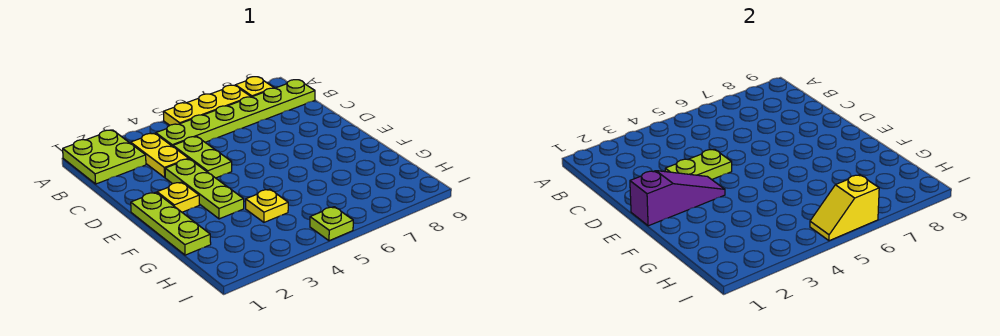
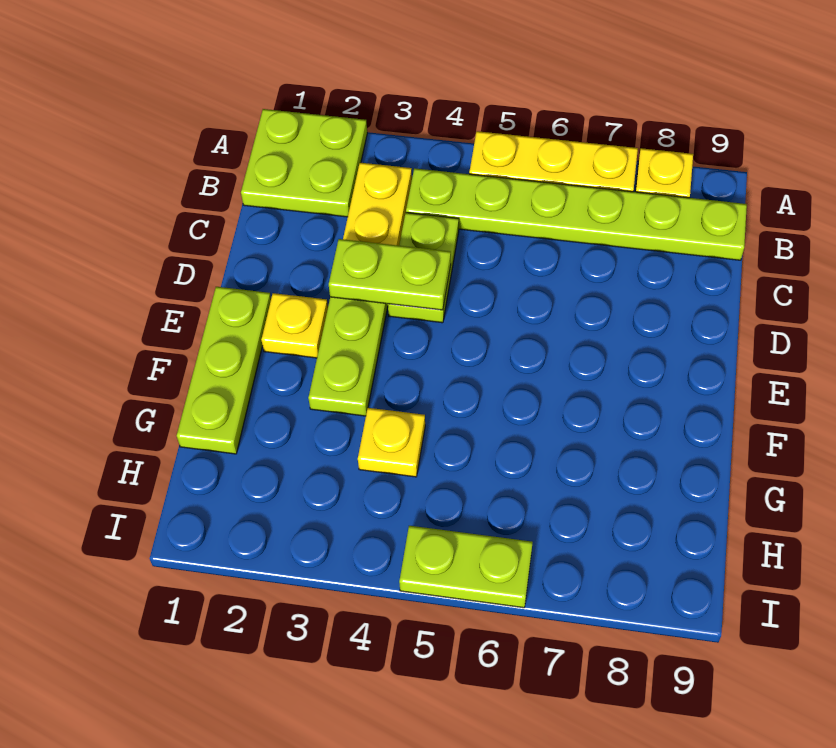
purple 1x3 slope [630,171,725,226] -> none
lime 1x1 plate [310,207,353,241] -> lime 1x2 plate [399,526,533,608]
yellow 1x2 slope [810,175,879,241] -> none

